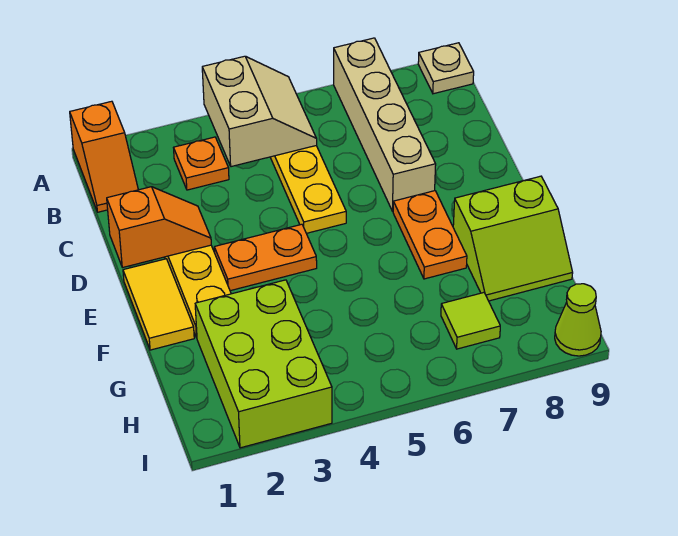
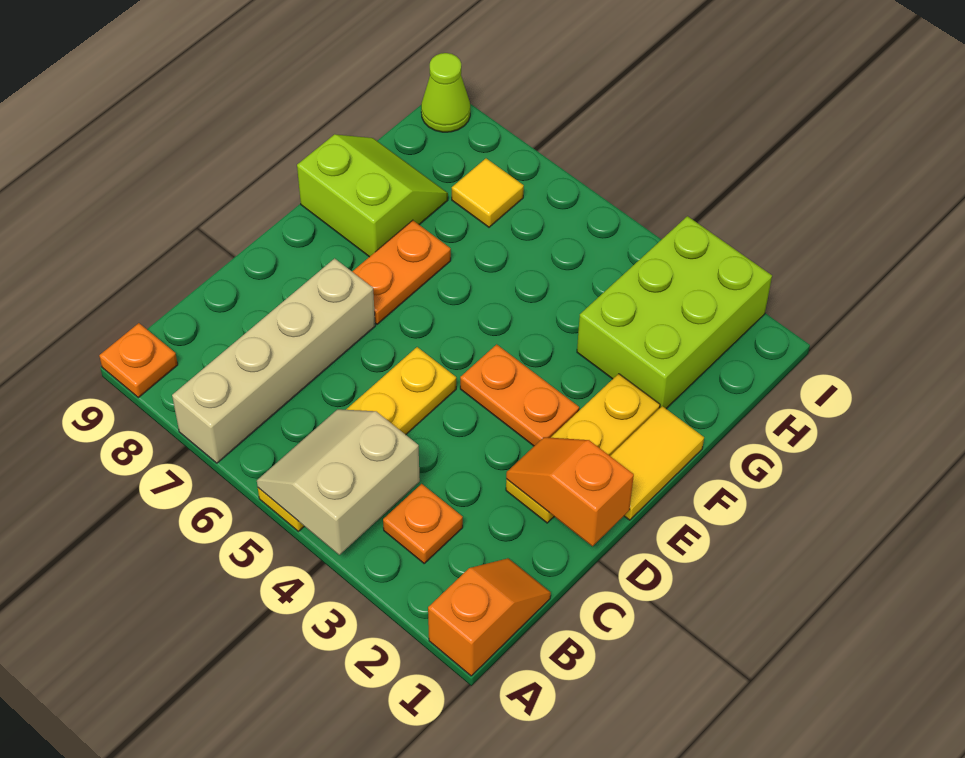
tan 1x1 plate [418,43,474,94] -> orange 1x1 plate [99,323,178,398]
lime 1x1 tile [441,293,500,349] -> yellow 1x1 tile [452,158,524,227]

